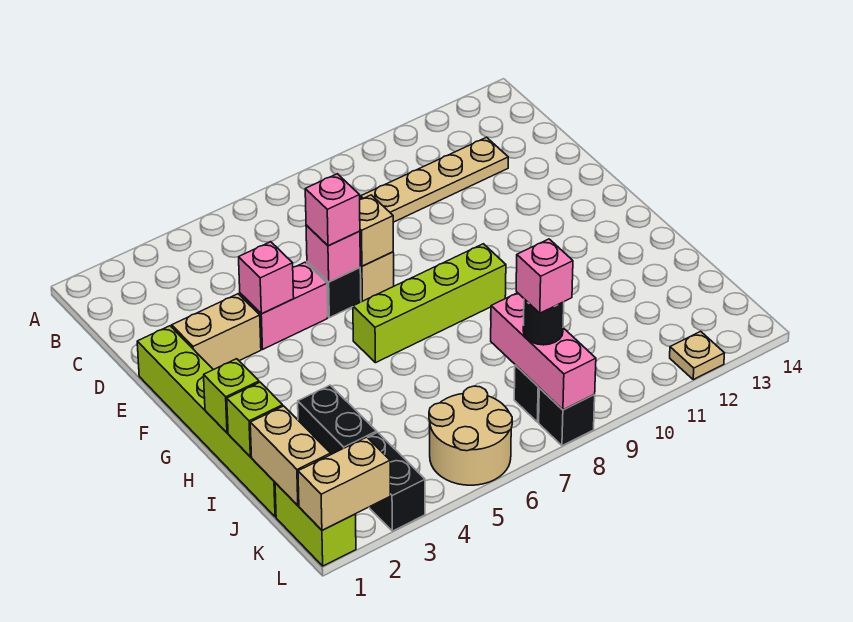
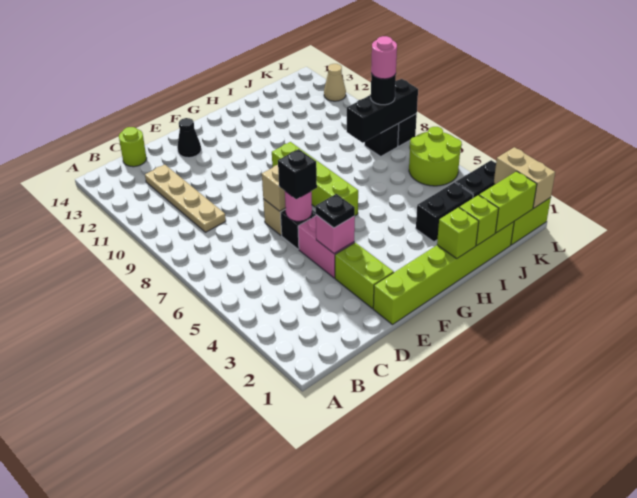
none -> lime 1x1 round brick [119,127,147,167]
tan 1x2 brick [172,294,261,370] -> lime 1x2 brick [335,242,394,309]
none -> black 1x1 plate [316,194,355,228]
pink 1x1 brick [306,225,360,282] -> pink 1x1 round brick [285,191,312,221]
pink 1x1 brick [305,174,360,246] -> black 1x1 brick [278,149,317,199]
none -> black 1x1 cone [177,118,201,158]
tan 1x2 brick [250,406,331,505] -> lime 1x2 brick [479,171,537,233]
pink 1x3 brick [491,293,596,410] -> black 1x3 brick [347,79,418,143]
tan 2x2 round brick [429,386,512,485] -> lime 2x2 round brick [409,127,462,186]
pink 1x1 brick [516,239,573,313] -> pink 1x1 round brick [371,36,397,79]
tan 1x1 plate [670,331,724,380] -> tan 1x1 cone [324,64,346,101]

